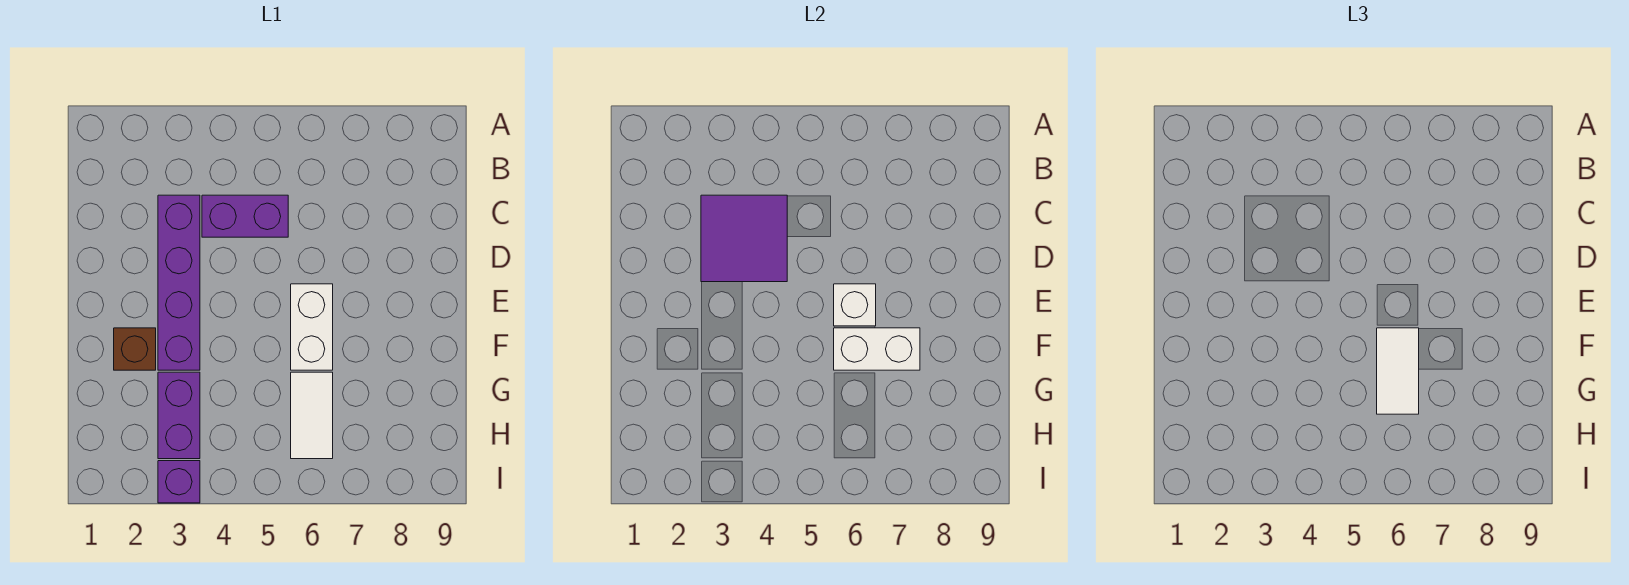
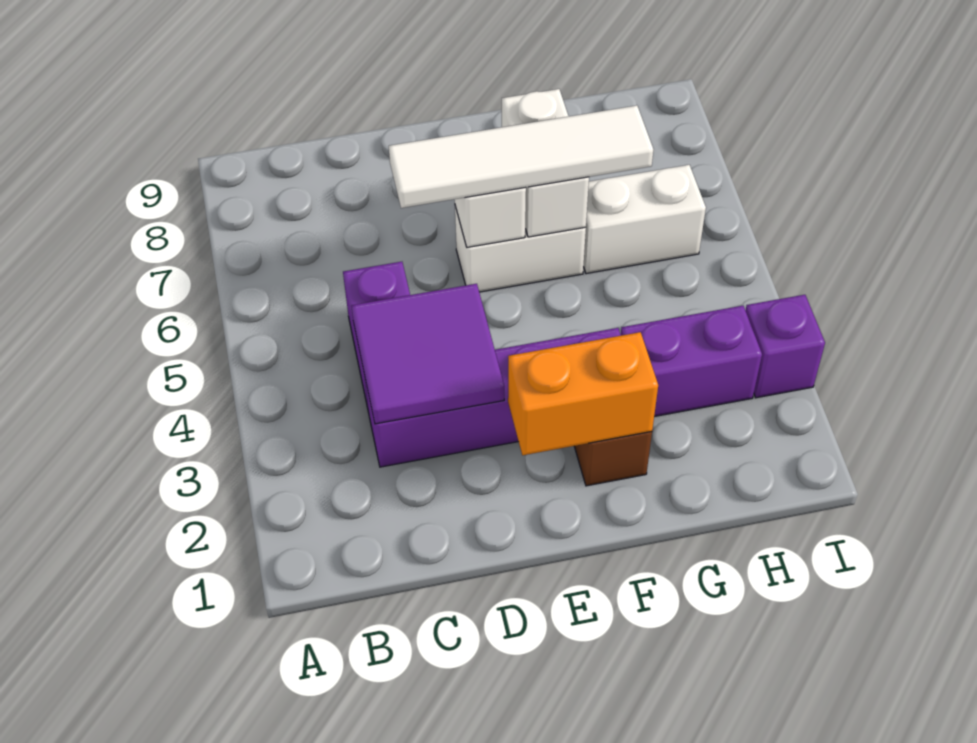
none -> orange 1x2 brick [508,332,658,455]
white 1x2 tile [1377,328,1419,414] -> white 1x4 tile [389,105,653,208]
white 1x2 tile [291,372,333,459] -> white 1x2 brick [583,165,706,274]

